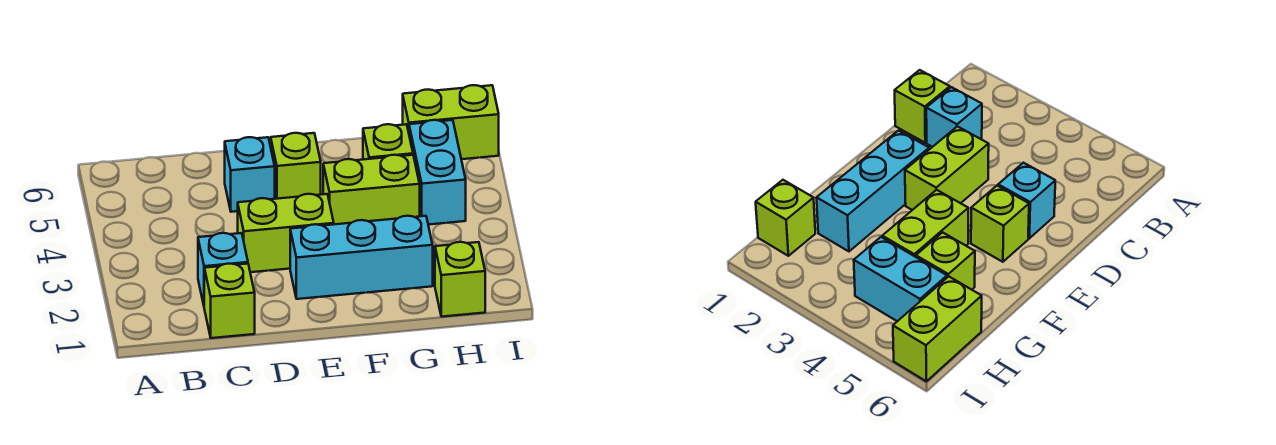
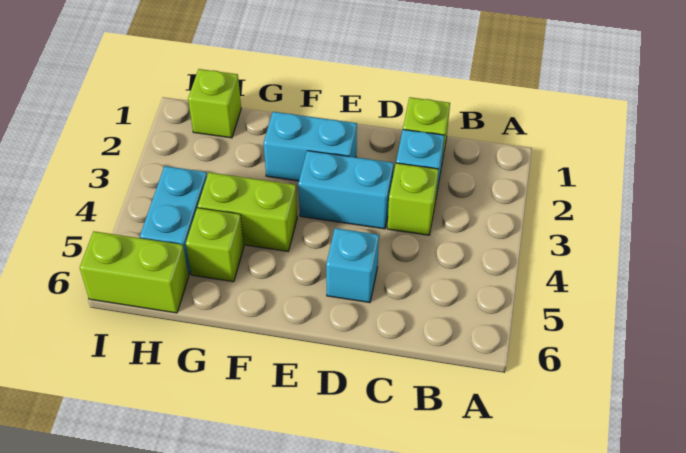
lime 1x2 brick [238,194,334,272] -> cyan 1x2 brick [298,151,394,229]
cyan 1x3 brick [290,216,433,299] -> cyan 1x2 brick [264,112,357,181]
lime 1x1 brick [271,133,321,199] -> lime 1x1 brick moved to [387,163,439,235]

